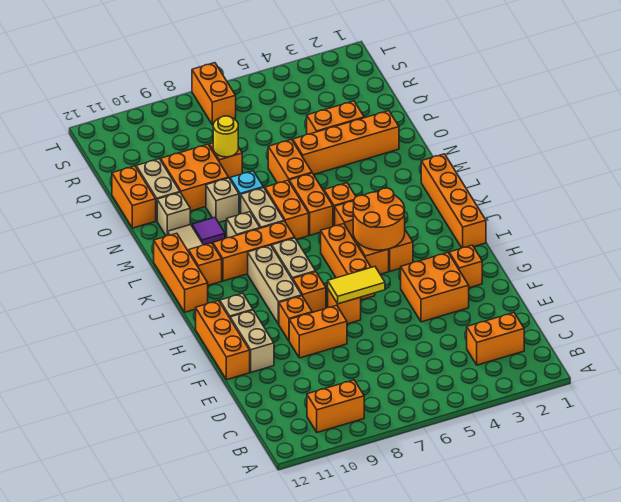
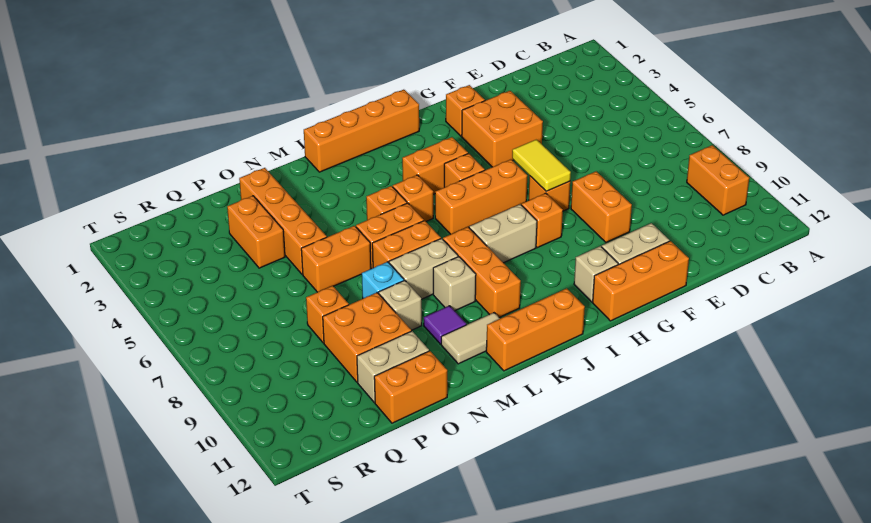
orange 1x2 brick [467,313,524,365] -> none
orange 1x1 brick [279,296,312,341] -> none
tan 1x3 brick [248,245,302,324] -> none
orange 2x2 round brick [353,188,405,250] -> none
orange 1x1 brick [189,243,222,285] -> none
tan 1x1 brick [157,193,190,236] -> none
yellow 1x1 round brick [213,116,238,157] -> none
orange 1x2 brick [192,63,236,125] -> none

